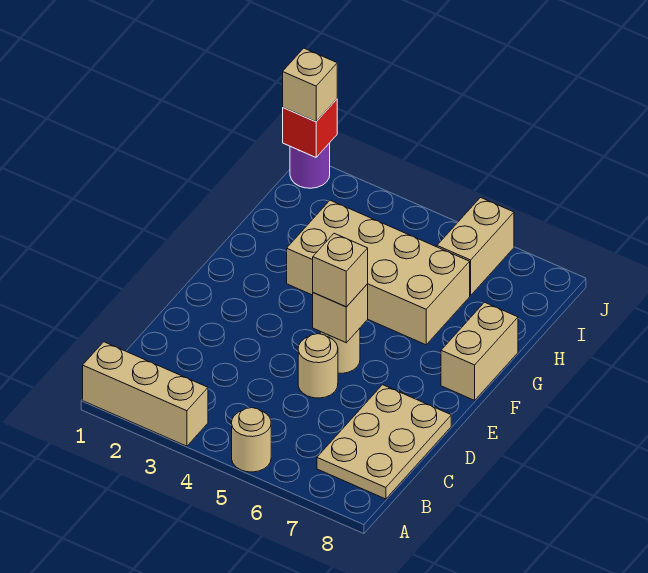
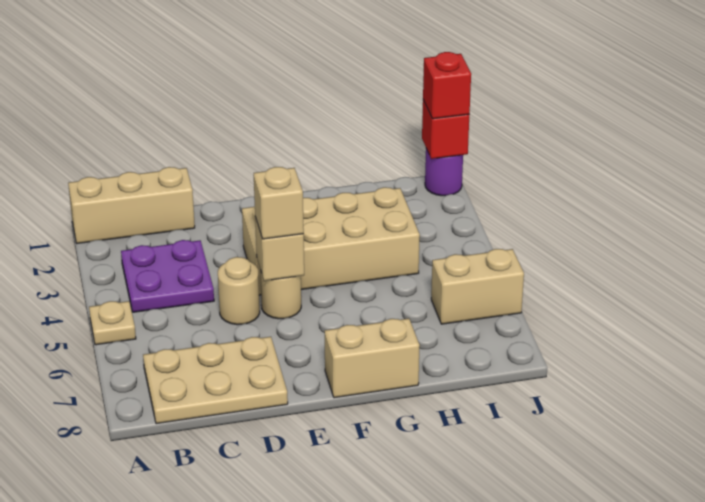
tan 1x3 brick [83,342,208,446] -> tan 1x3 brick turned to [68,167,195,243]
tan 1x1 round brick [232,408,271,472] -> tan 1x1 plate [89,301,136,345]
none -> purple 2x2 plate [121,240,214,312]
tan 2x4 brick [287,200,470,345] -> tan 2x4 brick turned to [242,187,420,295]
tan 1x1 brick [283,48,337,122] -> red 1x1 brick [423,52,471,119]

